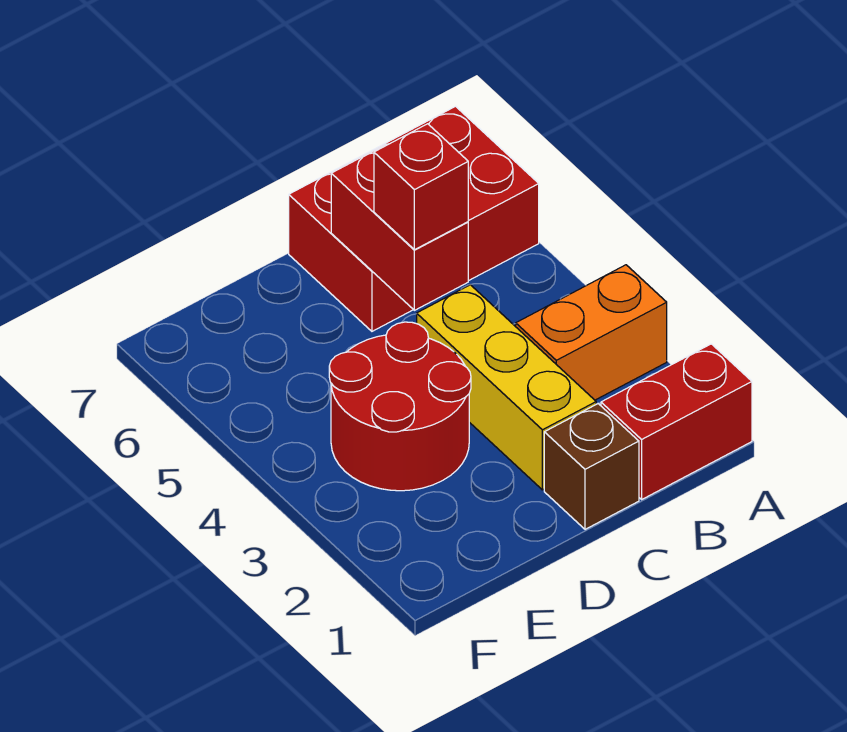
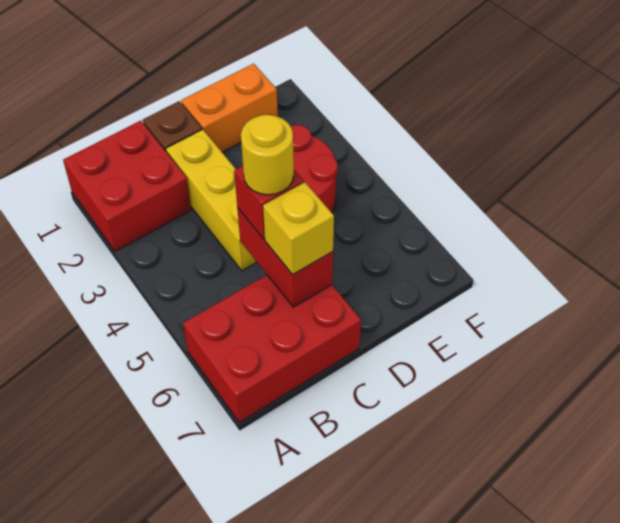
red 1x2 brick [601,344,752,499] -> red 2x2 brick [63,121,191,251]
orange 1x2 brick [516,265,667,400] -> orange 1x2 brick moved to [181,64,278,152]
none -> yellow 1x1 round brick [241,115,294,195]
none -> yellow 1x1 brick [263,182,334,275]

